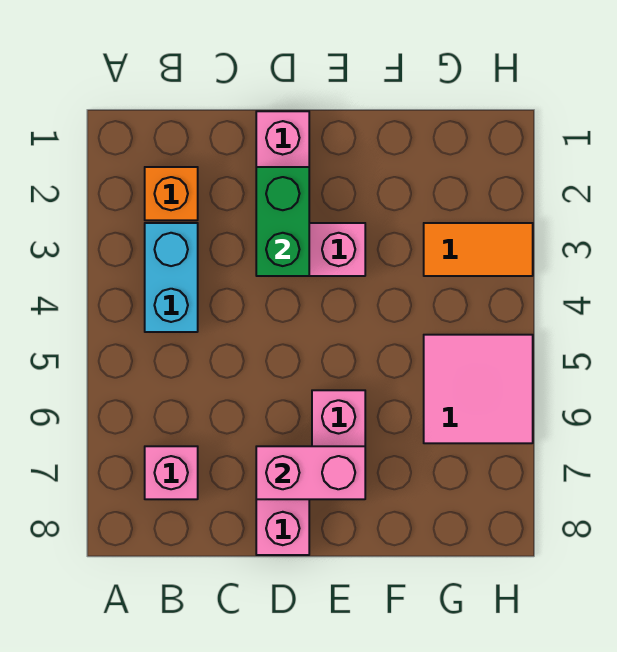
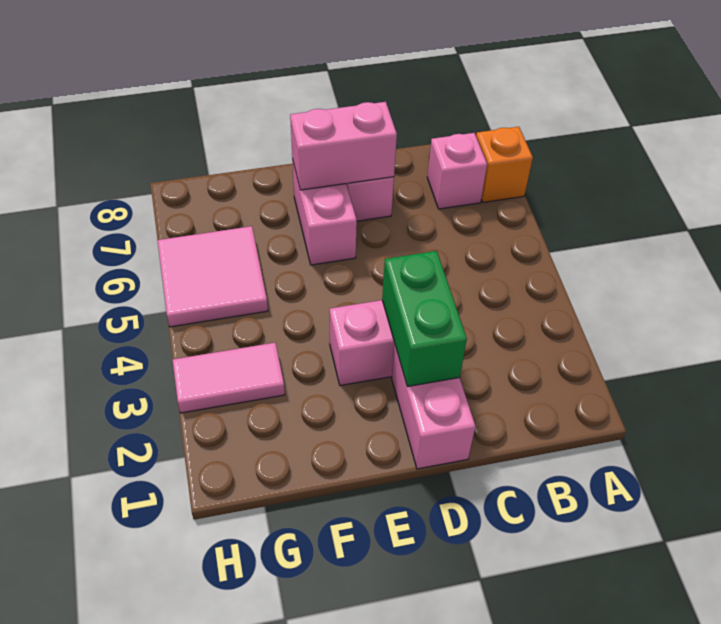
orange 1x1 brick [145,167,198,220] -> orange 1x1 brick moved to [476,127,533,202]
cyan 1x2 brick [145,223,198,332] -> none
orange 1x2 tile [424,223,533,276] -> pink 1x2 tile [172,343,285,413]

